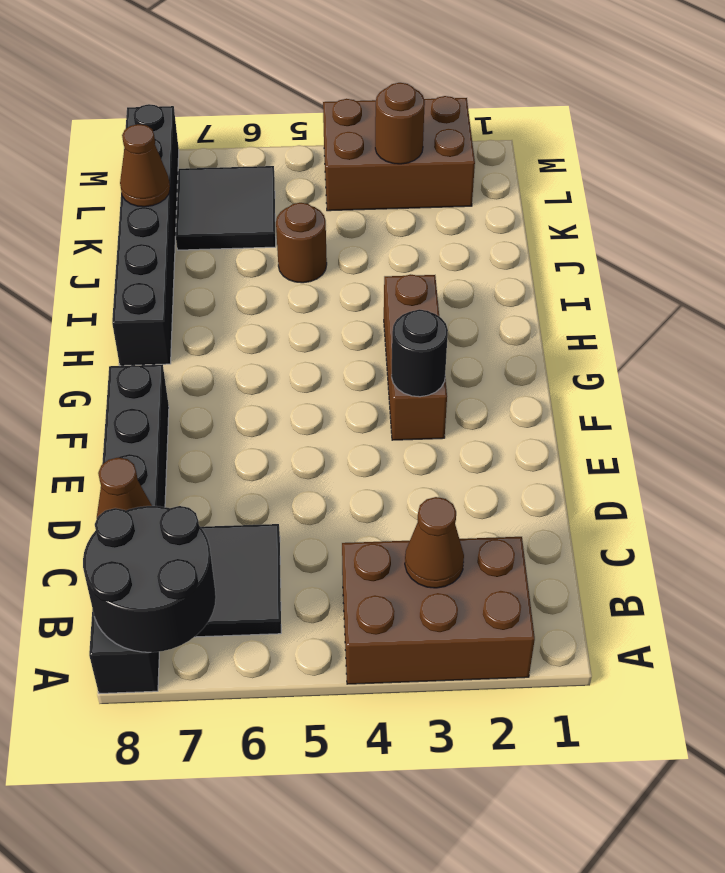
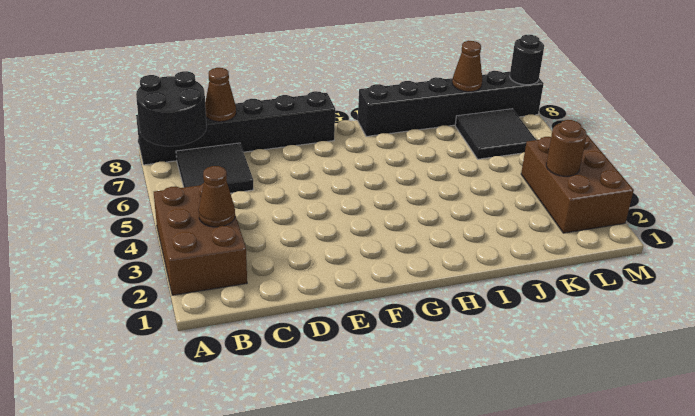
brown 1x3 brick [384,274,447,440] -> none
black 1x1 round brick [391,309,448,397] -> black 1x1 round brick moved to [510,35,544,85]
brown 1x1 round brick [276,203,327,283] -> none

